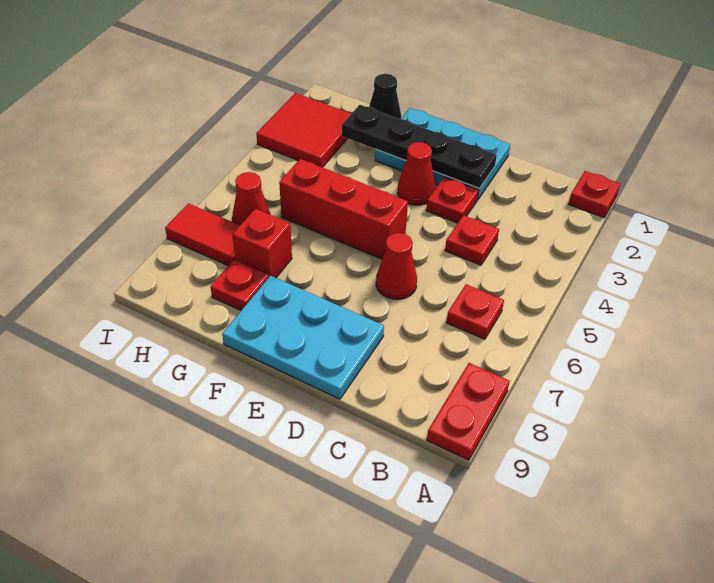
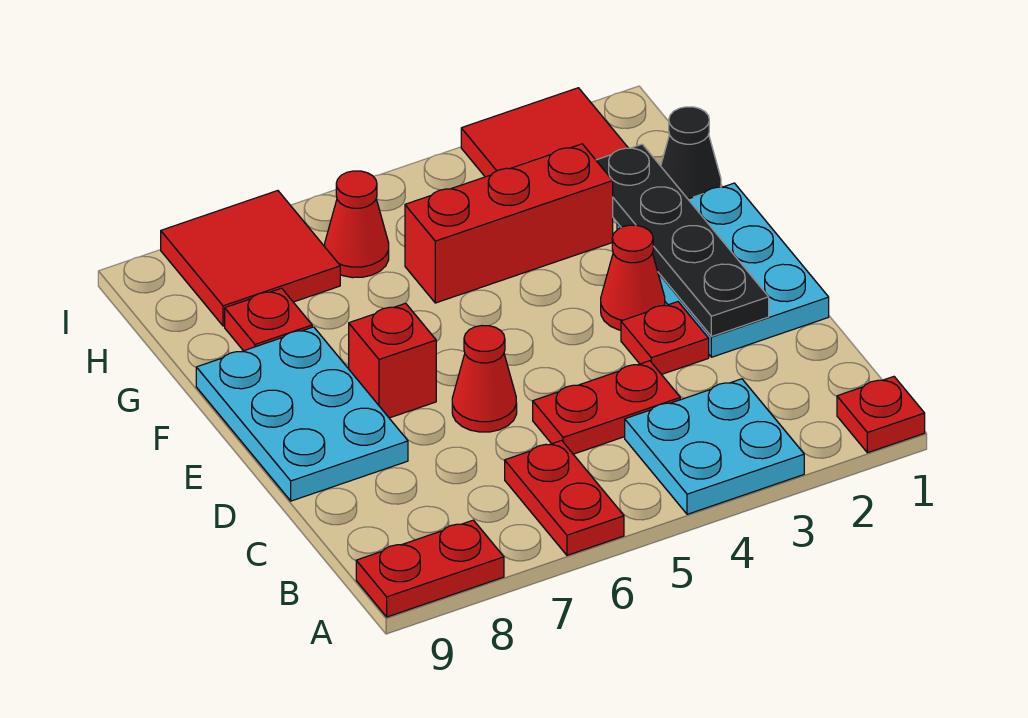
none -> cyan 2x2 plate [625,379,804,514]
red 1x1 plate [446,284,504,339] -> red 1x2 plate [505,440,624,555]
red 1x1 plate [445,215,499,265] -> red 1x2 plate [533,361,680,454]
red 1x3 brick [279,159,408,259] -> red 1x3 brick turned to [405,144,613,303]
red 1x1 brick [232,209,292,278] -> red 1x1 brick moved to [349,303,436,418]
red 1x2 tile [165,203,240,266] -> red 2x2 tile [161,191,340,326]

